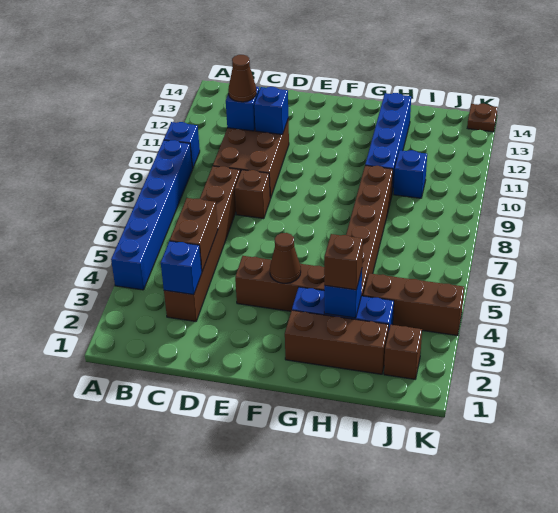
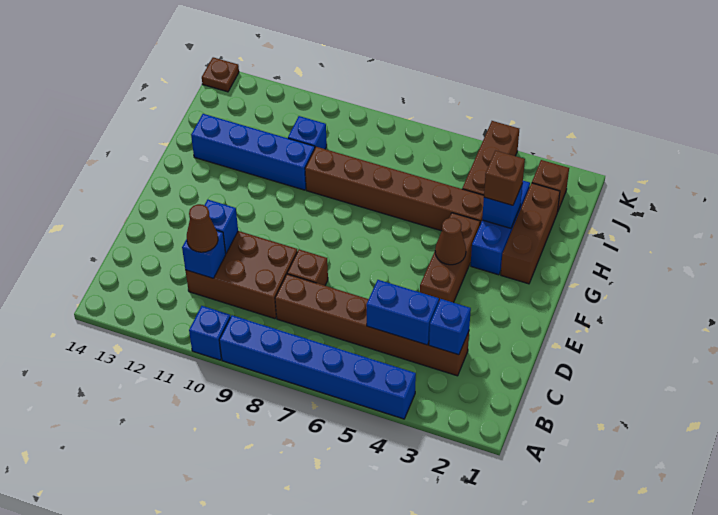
brown 1x2 brick [170,198,218,271] -> blue 1x2 brick [366,280,439,345]

